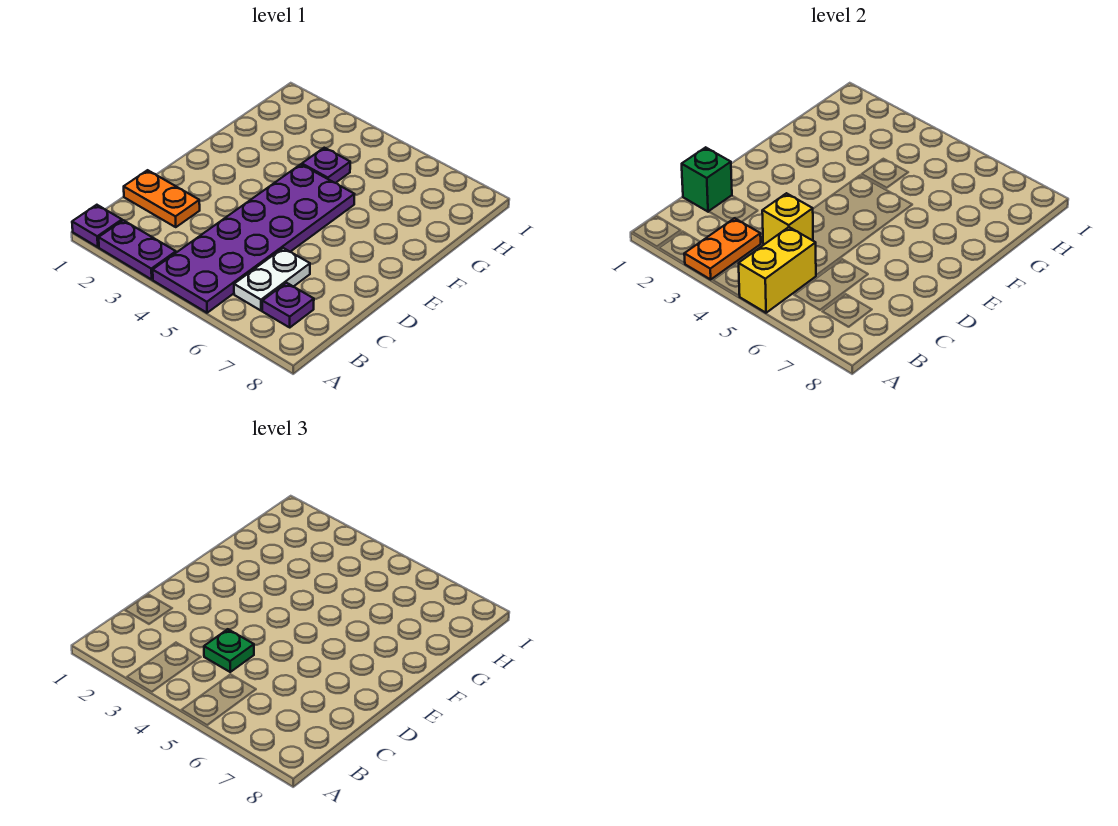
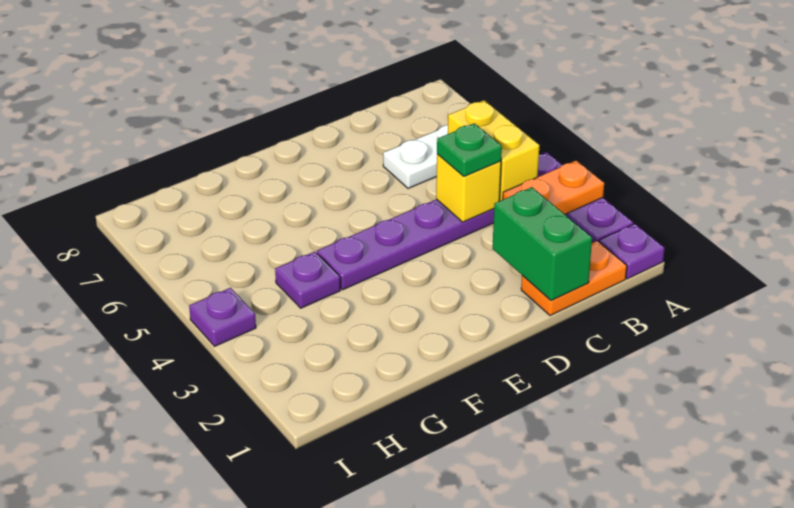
purple 2x6 plate [153,164,354,313] -> purple 1x6 plate [317,152,562,290]
yellow 1x2 brick [739,227,816,313] -> yellow 1x2 brick turned to [448,100,539,201]
purple 1x1 plate [262,283,314,327] -> purple 1x1 plate moved to [189,288,256,346]
orange 1x2 plate [124,170,200,227] -> orange 1x2 plate turned to [521,241,627,316]
green 1x1 brick [682,147,732,212] -> green 1x2 brick [493,187,592,300]

